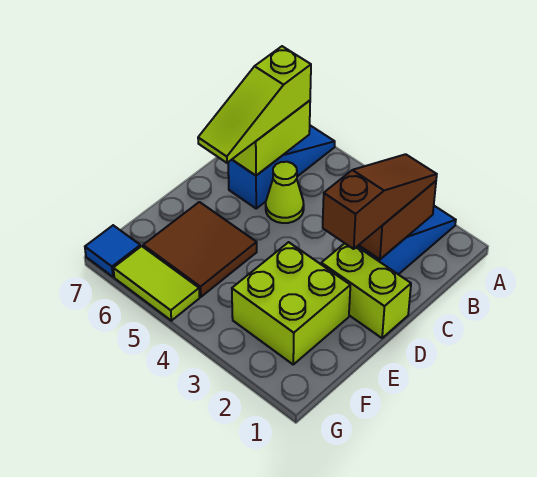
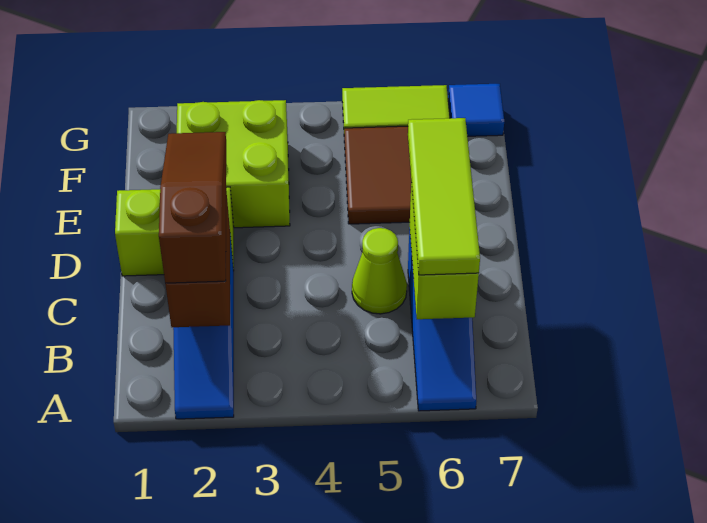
brown 1x3 slope [323,154,437,249] -> brown 1x3 slope turned to [159,132,226,283]
lime 1x3 slope [198,46,311,163] -> lime 1x3 tile [408,118,480,275]

